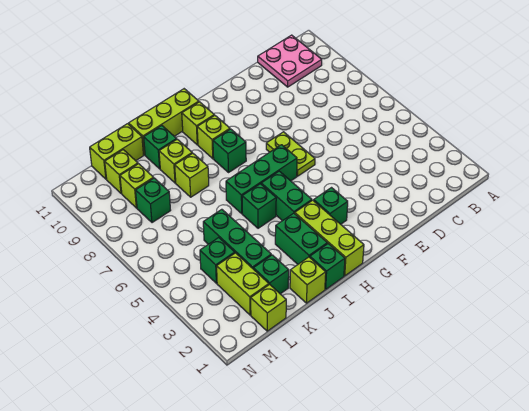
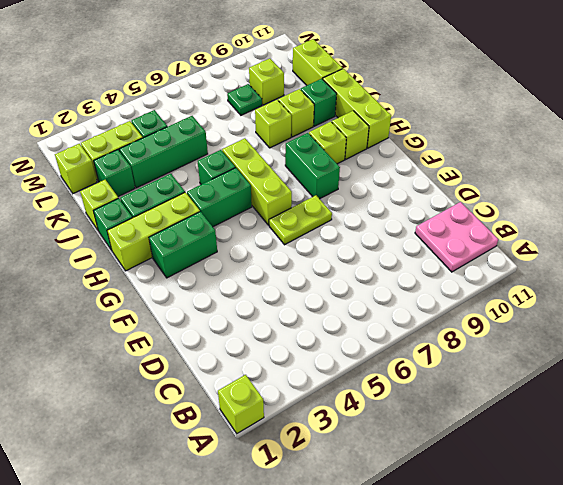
green 1x1 brick [314,188,348,224] -> green 1x2 brick [149,212,217,278]
green 1x3 brick [226,145,297,214] -> lime 1x3 brick [222,138,292,225]
green 1x1 brick [213,129,246,172] -> green 1x2 brick [285,133,340,199]
green 1x1 brick [136,178,171,223] -> green 1x1 plate [227,84,262,115]
lime 1x1 brick [105,150,138,194] -> lime 1x1 brick moved to [218,375,264,433]

